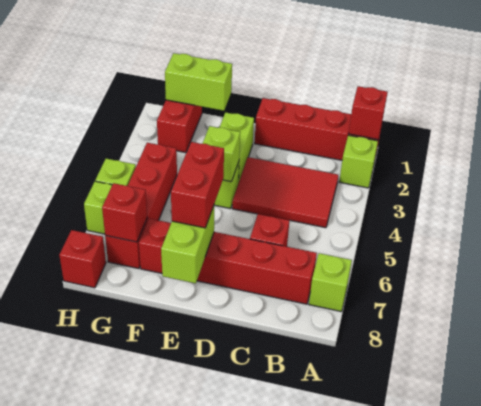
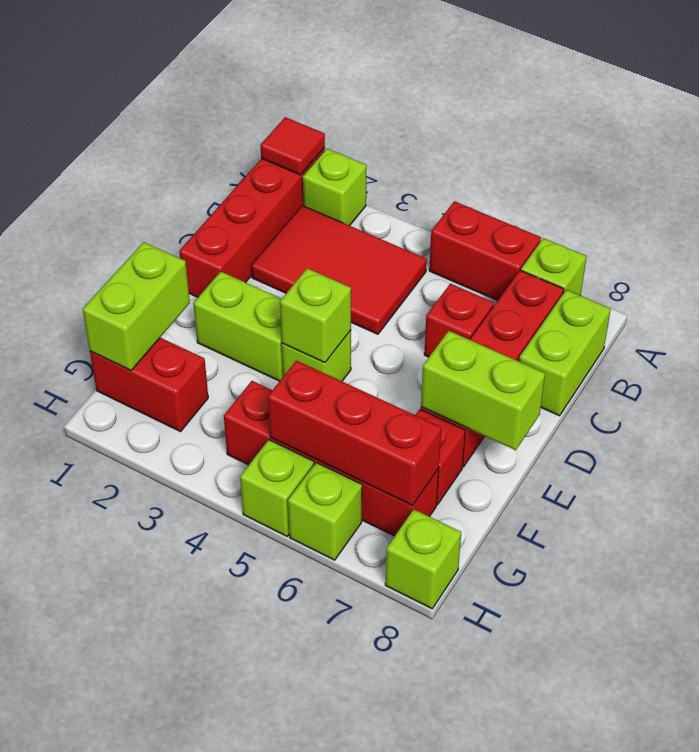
red 1x1 brick [349,86,388,139] -> red 1x1 tile [260,117,325,175]
red 2x3 tile [232,157,338,228] -> red 2x3 tile turned to [251,206,427,334]
none -> lime 1x2 brick [519,290,611,416]
red 1x2 brick [171,142,224,228] -> red 1x2 brick moved to [429,201,541,301]
red 1x1 brick [102,183,147,242] -> red 1x3 brick [268,361,441,505]
red 1x1 brick [59,230,106,288] -> lime 1x1 brick [385,509,461,609]

